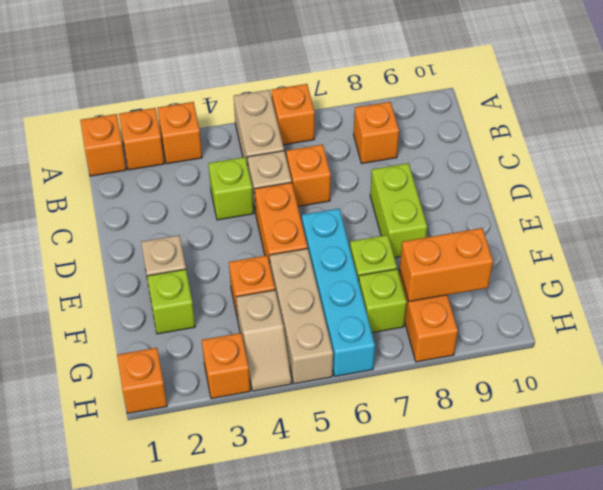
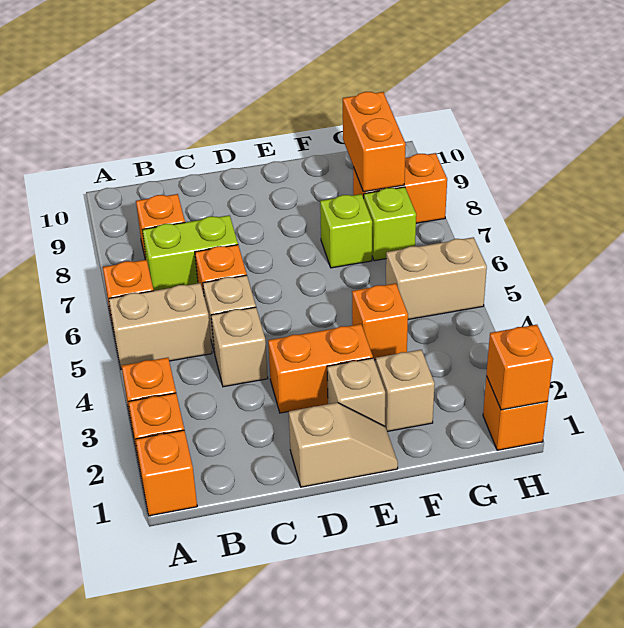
lime 1x1 brick [208,157,254,220] -> tan 1x1 brick [211,307,268,387]
orange 1x2 brick [255,182,308,262] -> orange 1x2 brick moved to [268,324,373,413]
lime 1x2 brick [370,163,427,258] -> lime 1x2 brick moved to [142,215,238,291]
cyan 1x4 brick [302,209,375,376] -> none
lime 1x1 brick [147,269,195,334] -> tan 1x1 brick [376,350,435,432]
tan 1x3 brick [269,249,333,384] -> tan 1x2 brick [386,237,487,319]
tan 1x2 slope [236,290,292,391] -> tan 1x2 slope moved to [289,403,398,487]
orange 1x1 brick [202,333,250,399] -> orange 1x1 brick moved to [486,325,553,410]

